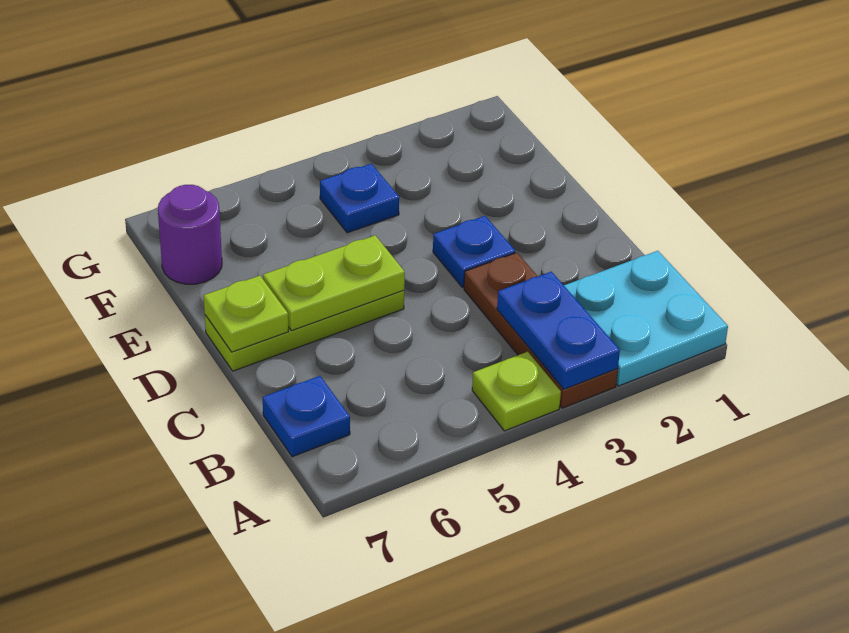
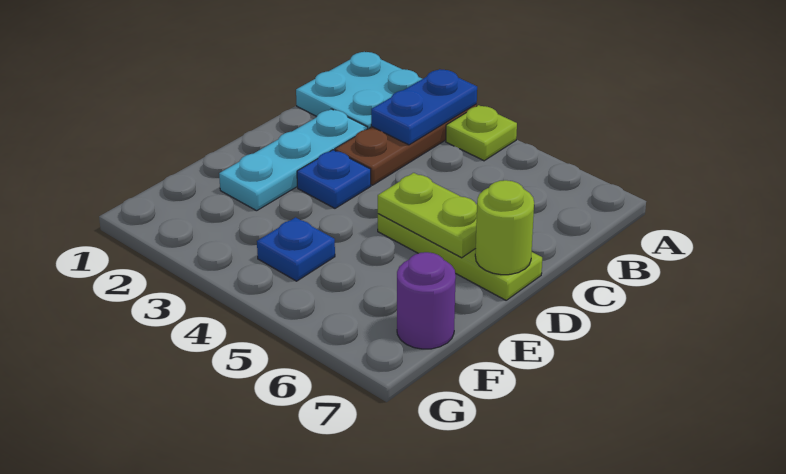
blue 1x1 plate [263,376,350,457] -> none
none -> cyan 1x3 plate [219,109,368,211]
lime 1x1 plate [204,276,289,352] -> lime 1x1 round brick [475,180,534,275]

